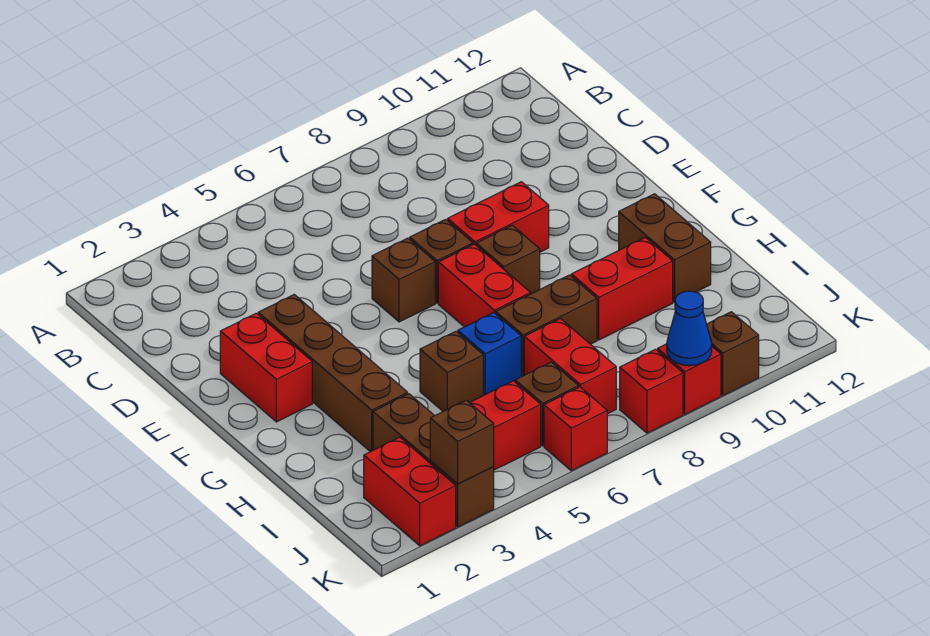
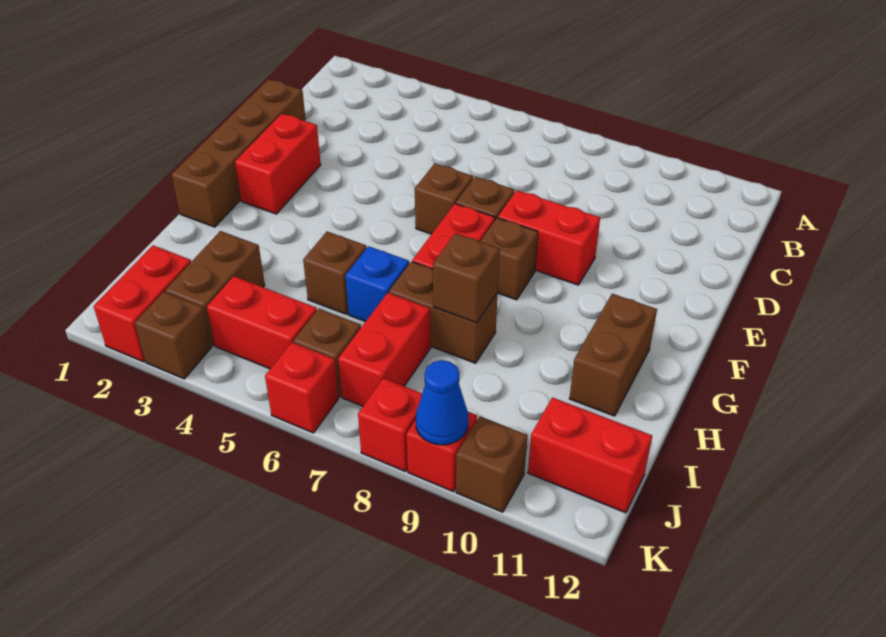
brown 1x4 brick [258,295,408,452] -> brown 1x4 brick moved to [172,79,306,227]
red 1x2 brick [571,237,673,340] -> red 1x2 brick moved to [528,398,652,513]
brown 1x1 brick [430,400,494,484] -> brown 1x1 brick moved to [433,233,500,323]

